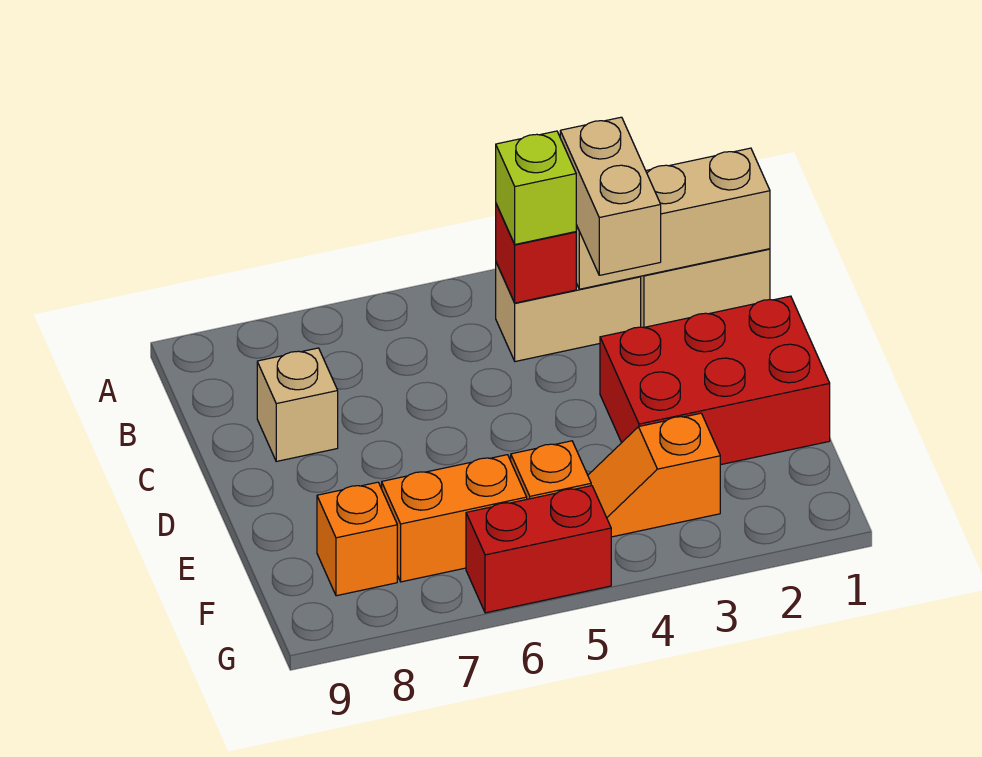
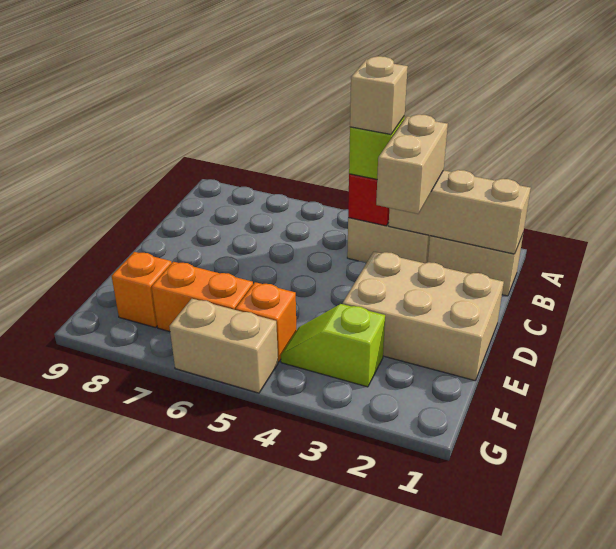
tan 1x1 brick [257,348,338,461] -> tan 1x1 brick moved to [350,56,408,134]
red 2x3 brick [600,296,830,465] -> tan 2x3 brick [343,252,504,381]
orange 1x2 slope [588,413,720,537] -> lime 1x2 slope [281,304,385,387]
red 1x2 brick [466,486,611,613] -> tan 1x2 brick [169,299,278,393]

